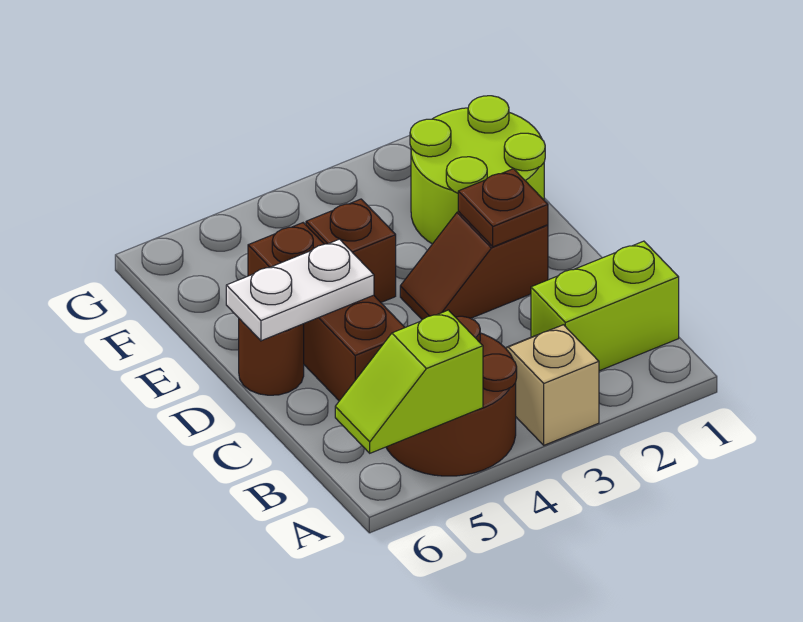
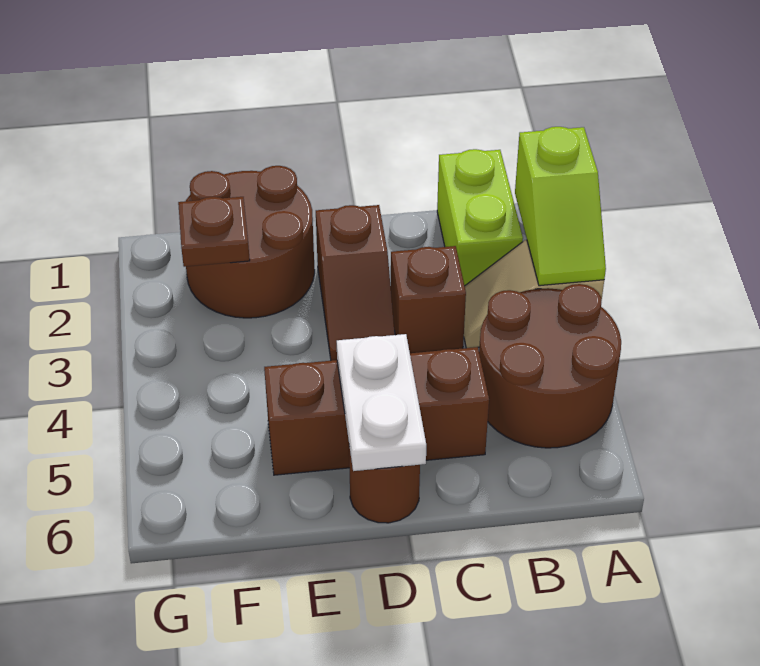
lime 1x2 slope [335,310,483,453] -> lime 1x2 slope moved to [515,127,606,286]
brown 1x1 plate [458,169,548,247] -> brown 1x1 plate moved to [178,197,250,267]
lime 2x2 round brick [410,96,545,244] -> brown 2x2 round brick [186,166,315,318]
brown 1x1 brick [306,199,396,302] -> brown 1x1 brick moved to [391,246,466,353]

